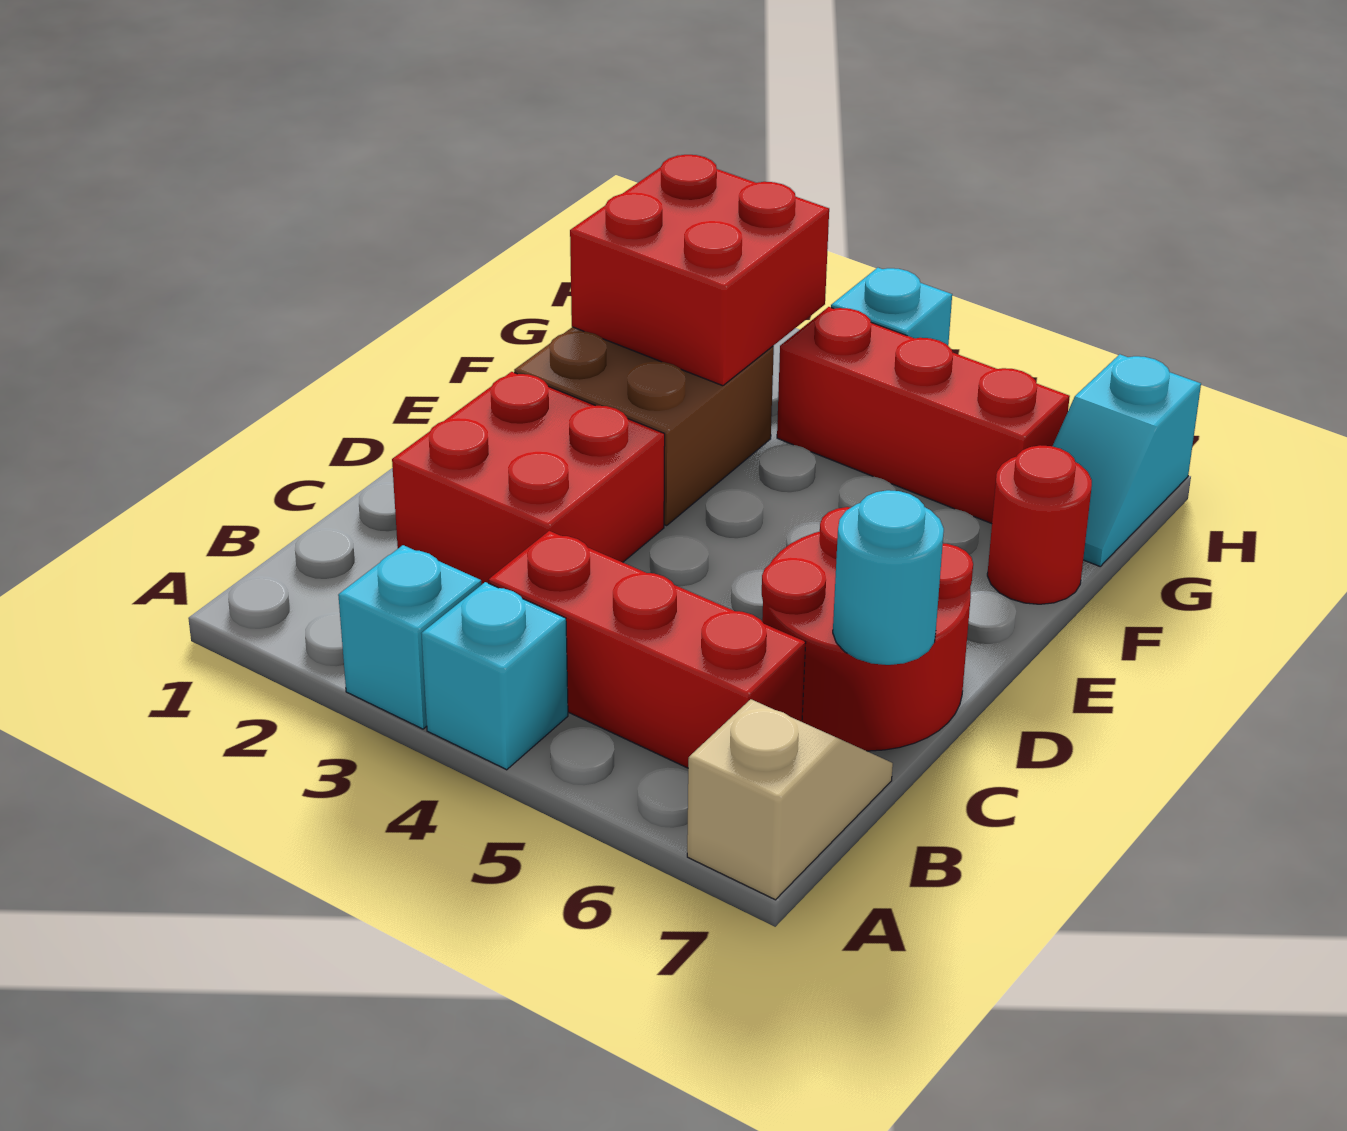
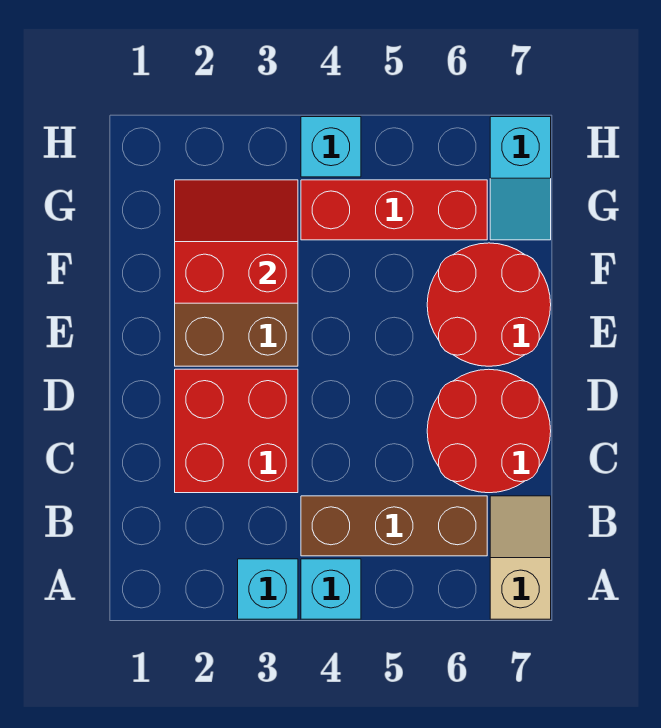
red 1x3 brick [488,531,806,768] -> brown 1x3 brick [301,496,487,556]
cyan 1x1 round brick [833,490,944,665] -> none
red 2x2 brick [570,155,829,386] -> red 2x2 slope [175,180,298,303]
red 1x1 round brick [987,445,1092,604] -> red 2x2 round brick [427,243,551,366]

